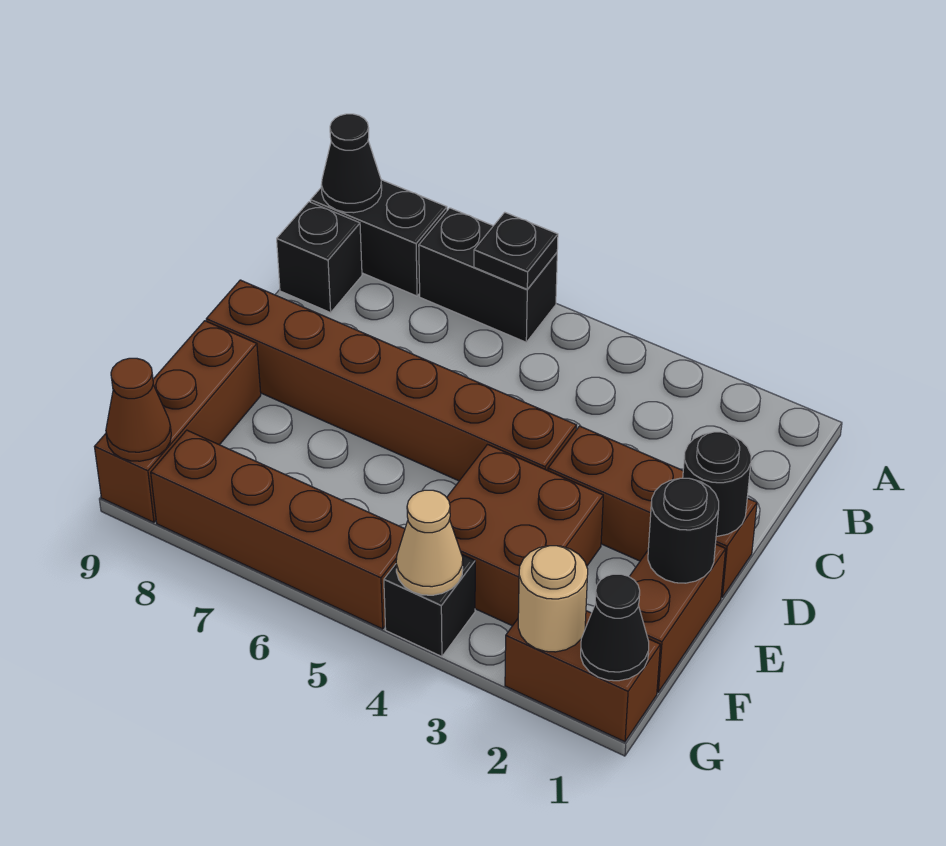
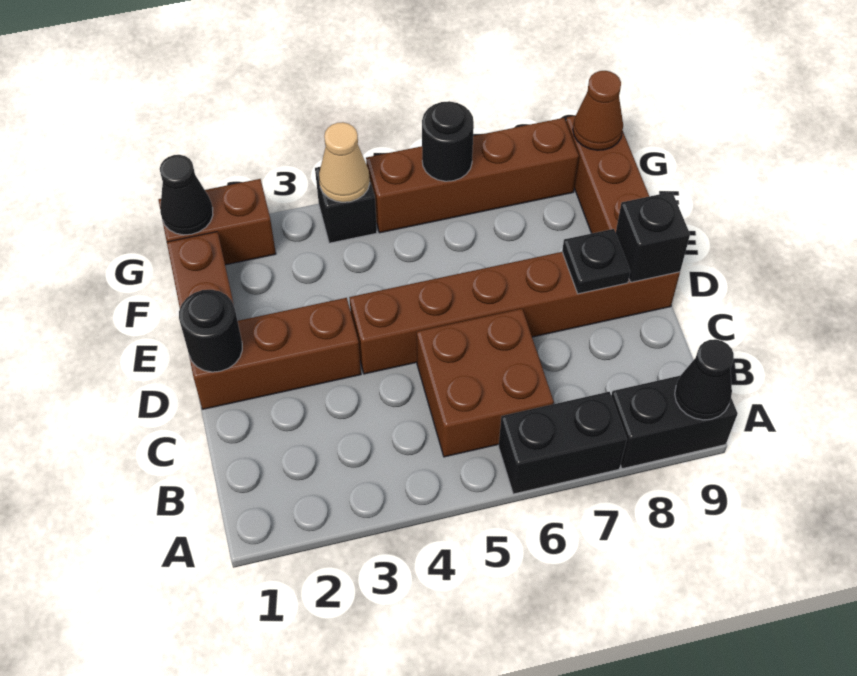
black 1x1 plate [474,212,558,289] -> black 1x1 plate moved to [562,229,630,294]
black 1x1 brick [277,202,362,313] -> black 1x1 brick moved to [616,192,690,282]
black 1x1 round brick [648,478,719,583] -> black 1x1 round brick moved to [422,101,474,181]
brown 2x2 brick [447,445,603,626] -> brown 2x2 brick moved to [417,309,554,457]
tan 1x1 round brick [518,546,588,652] -> none

